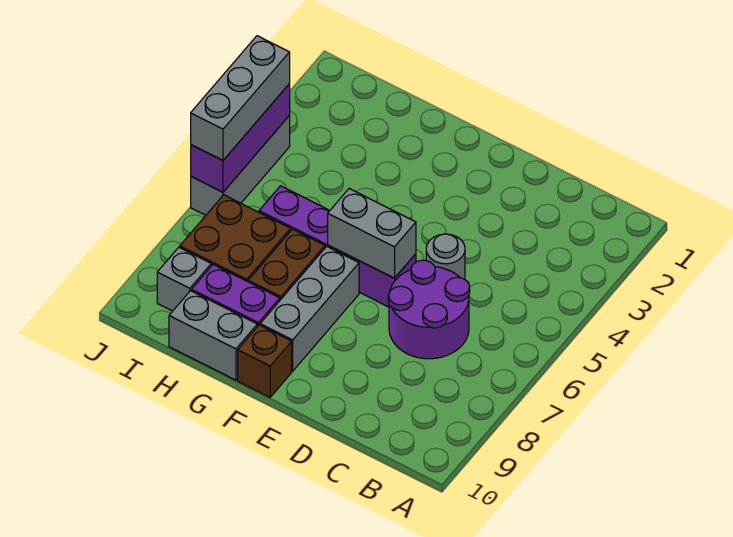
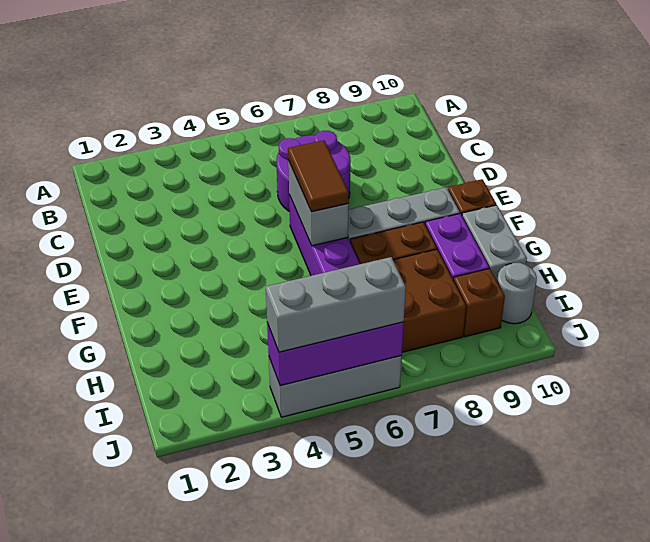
grey 1x1 round brick [426,234,465,279] -> grey 1x1 round brick moved to [497,263,537,324]
none -> brown 1x2 tile [288,140,349,212]
grey 1x1 brick [157,247,211,311] -> brown 1x1 brick [454,269,505,337]

